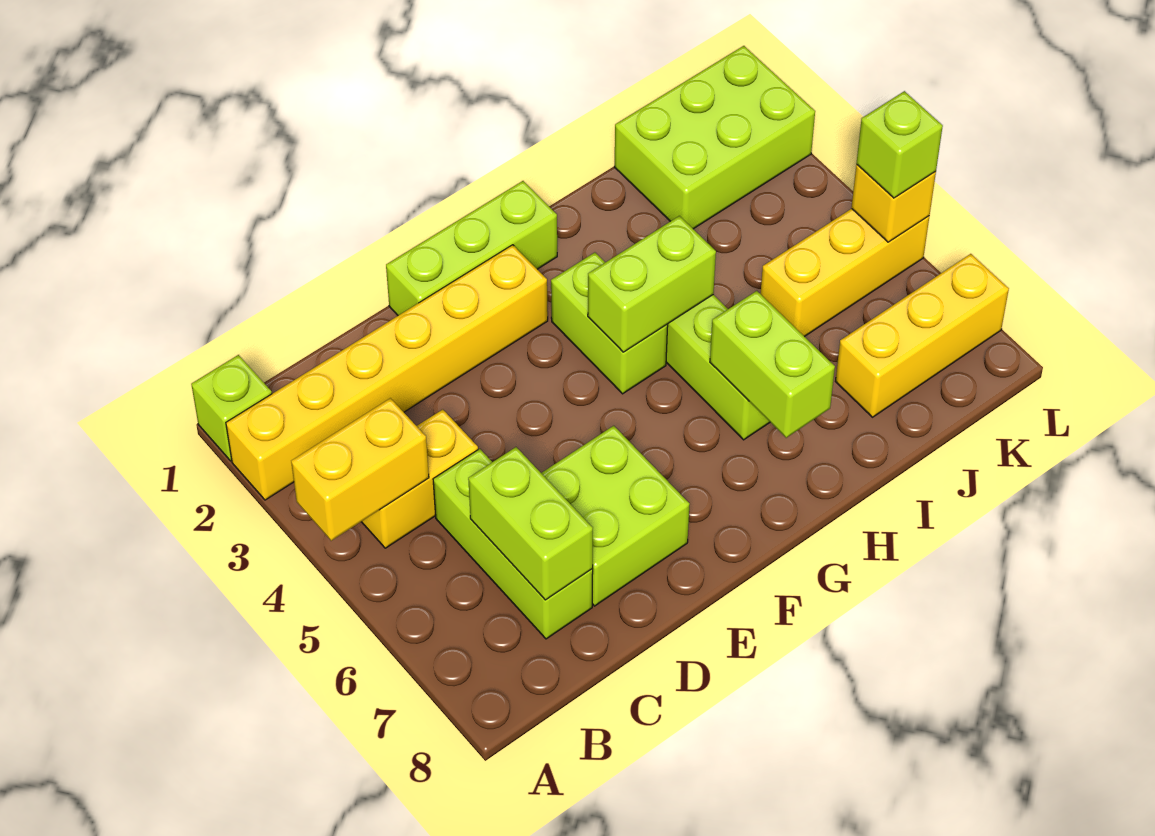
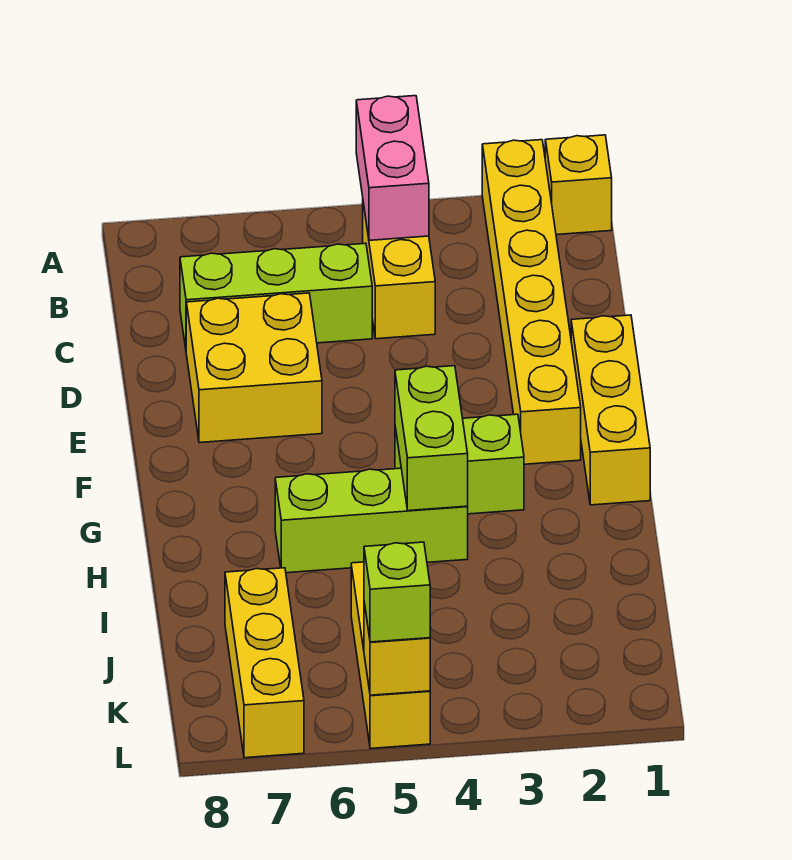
lime 1x1 brick [191,355,272,461] -> yellow 1x1 brick [545,135,612,235]
yellow 1x2 brick [291,398,429,541] -> pink 1x2 brick [356,96,429,240]
lime 1x2 brick [468,447,593,600] -> none
lime 2x2 brick [541,426,690,606] -> yellow 2x2 brick [186,293,322,443]
lime 1x3 brick [386,181,557,315] -> yellow 1x3 brick [571,315,650,505]
lime 1x2 brick [710,291,835,438] -> none
lime 2x3 brick [615,46,815,229] -> none

